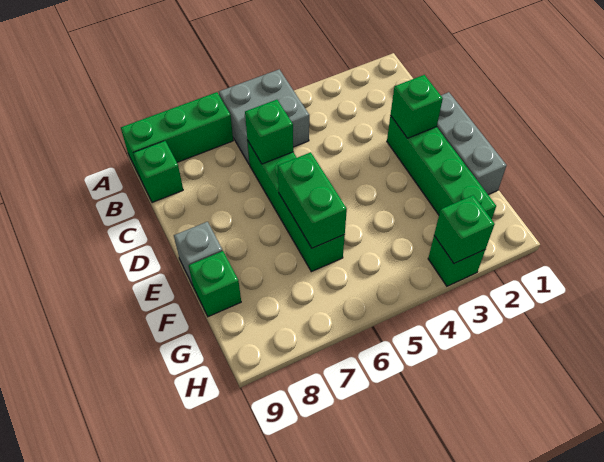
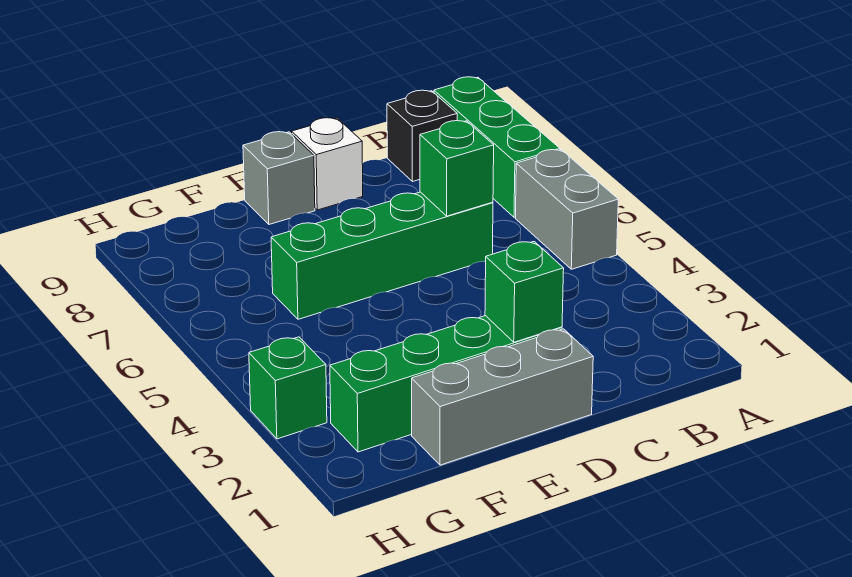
grey 2x2 brick [219,69,309,164] -> grey 1x2 brick [515,150,618,269]
green 1x1 brick [133,141,183,203] -> black 1x1 brick [387,90,457,182]
none -> white 1x1 brick [292,118,363,210]
green 1x2 brick [278,152,347,248] -> none
green 1x1 brick [189,251,241,317] -> none
green 1x1 brick [434,195,495,263] -> none

